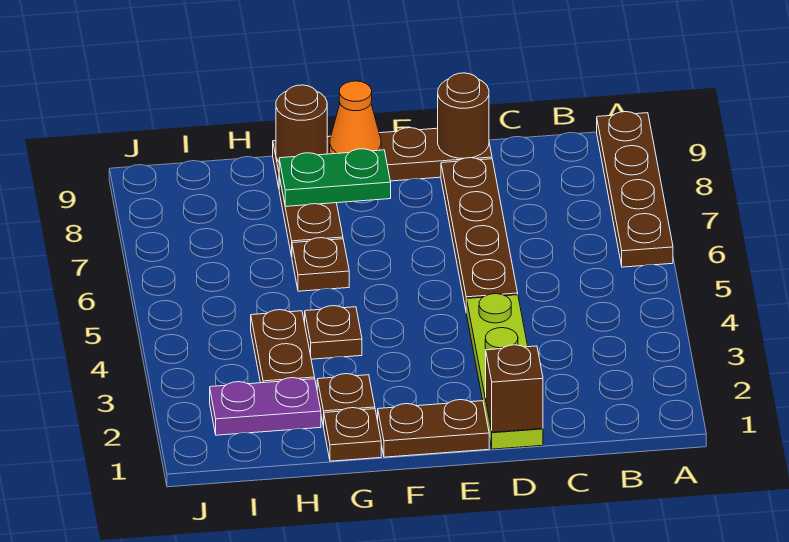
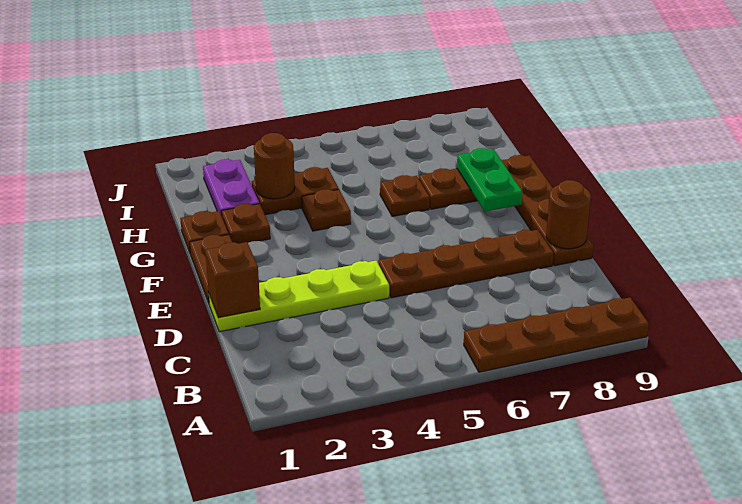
orange 1x1 cone [330,81,381,154] -> none
brown 1x1 round brick [276,85,327,162] -> brown 1x1 round brick moved to [254,133,295,199]

